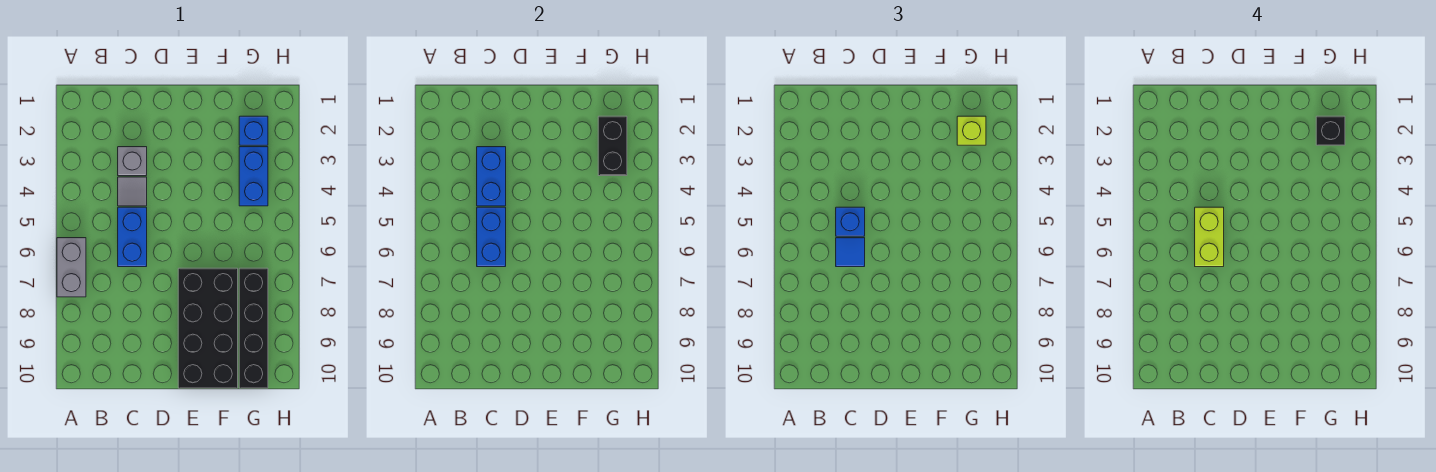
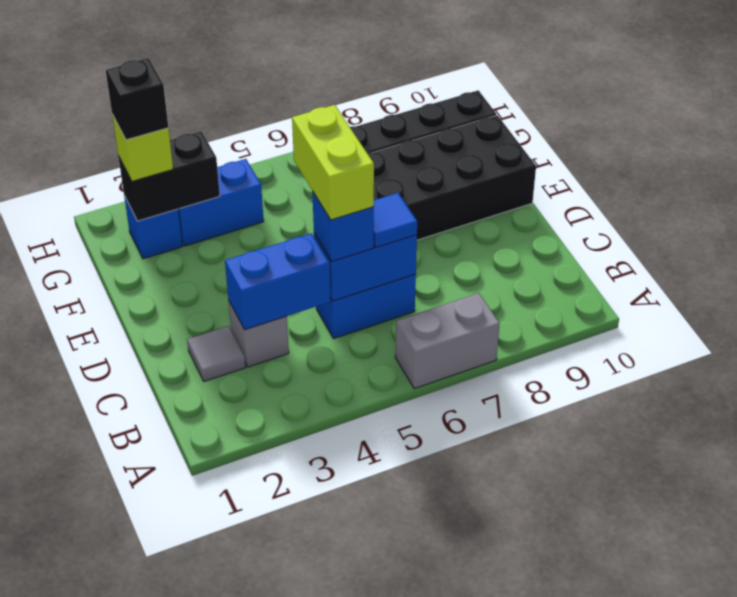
grey 1x1 tile [118,177,147,206] -> grey 1x1 tile moved to [187,326,246,382]
lime 1x2 brick [1195,207,1224,267] -> lime 1x2 brick turned to [292,105,374,220]

